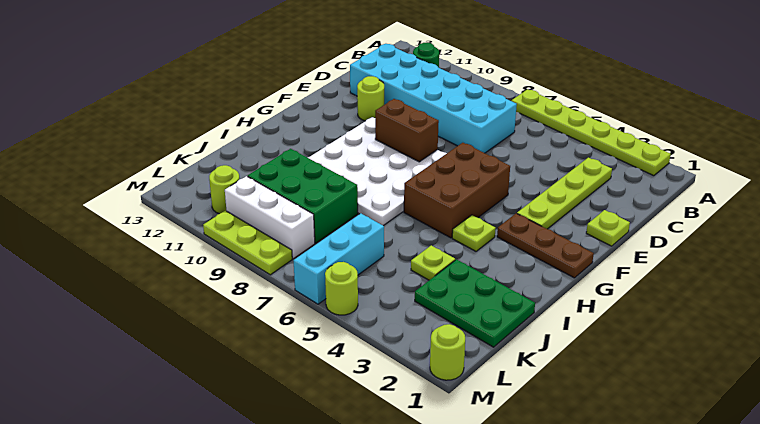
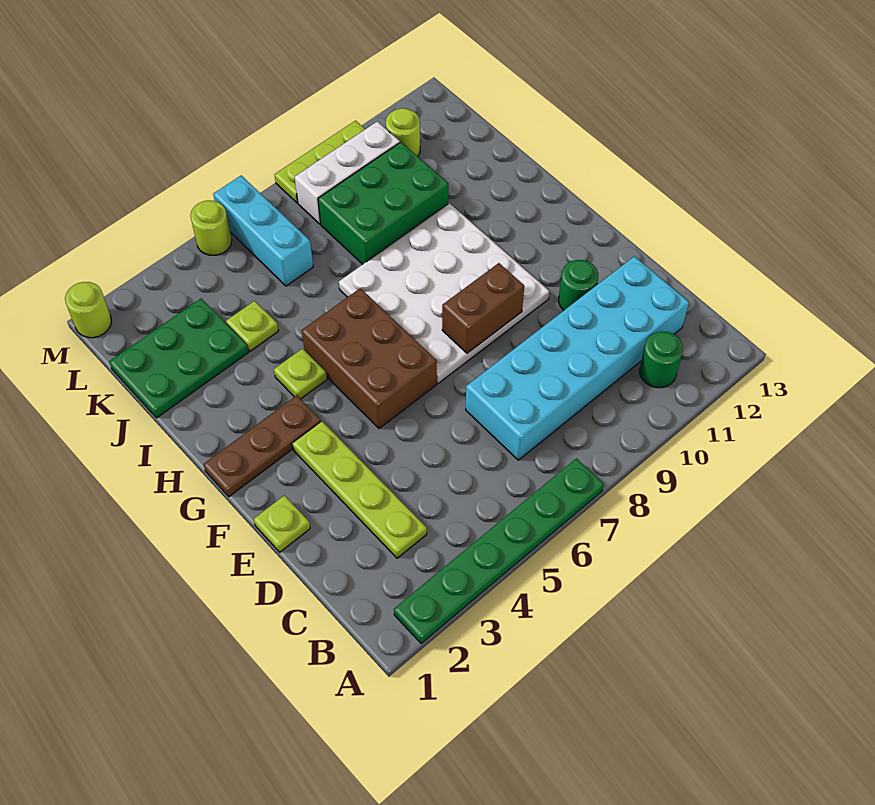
lime 1x6 plate [511,89,671,176] -> green 1x6 plate [394,458,604,643]
lime 1x1 round brick [357,76,384,121] -> green 1x1 round brick [559,260,598,311]

